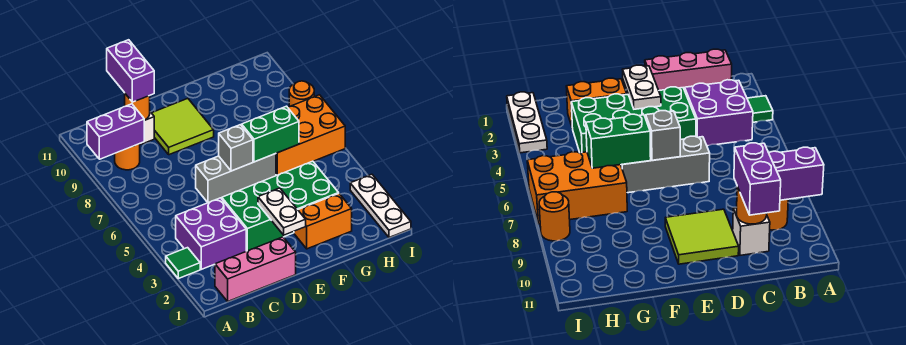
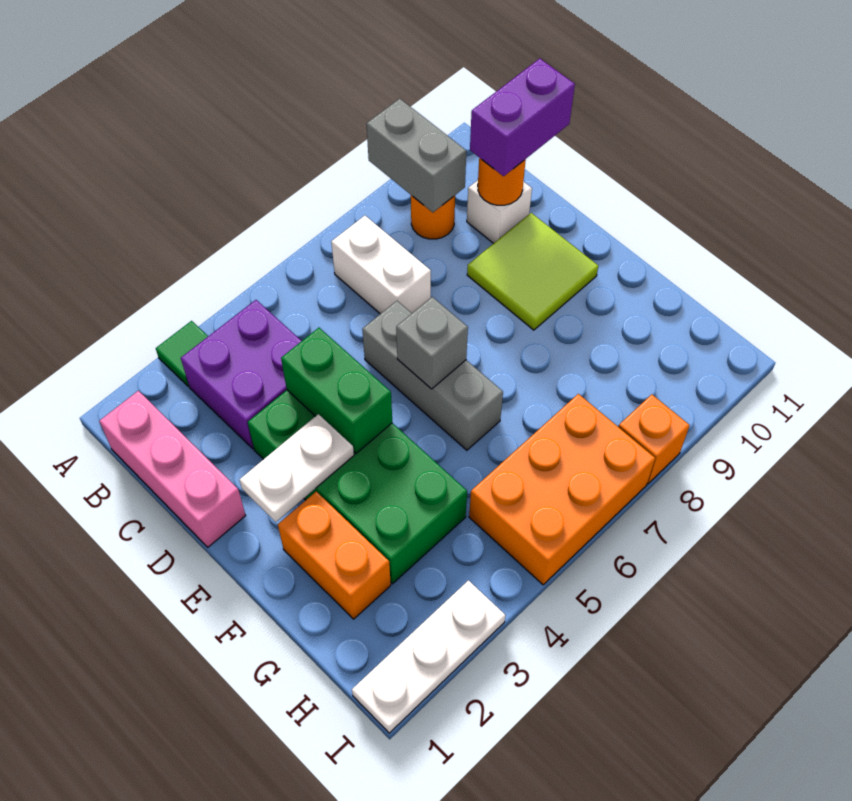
purple 1x2 brick [87,104,144,159] -> grey 1x2 brick [366,99,466,212]
none -> white 1x2 brick [331,216,431,314]
green 1x2 brick [242,106,299,162] -> green 1x2 brick moved to [281,328,392,454]
orange 2x3 brick [276,95,345,175] -> orange 2x3 brick turned to [469,394,655,585]
orange 1x1 round brick [289,81,314,107] -> orange 1x1 brick [619,394,690,484]

